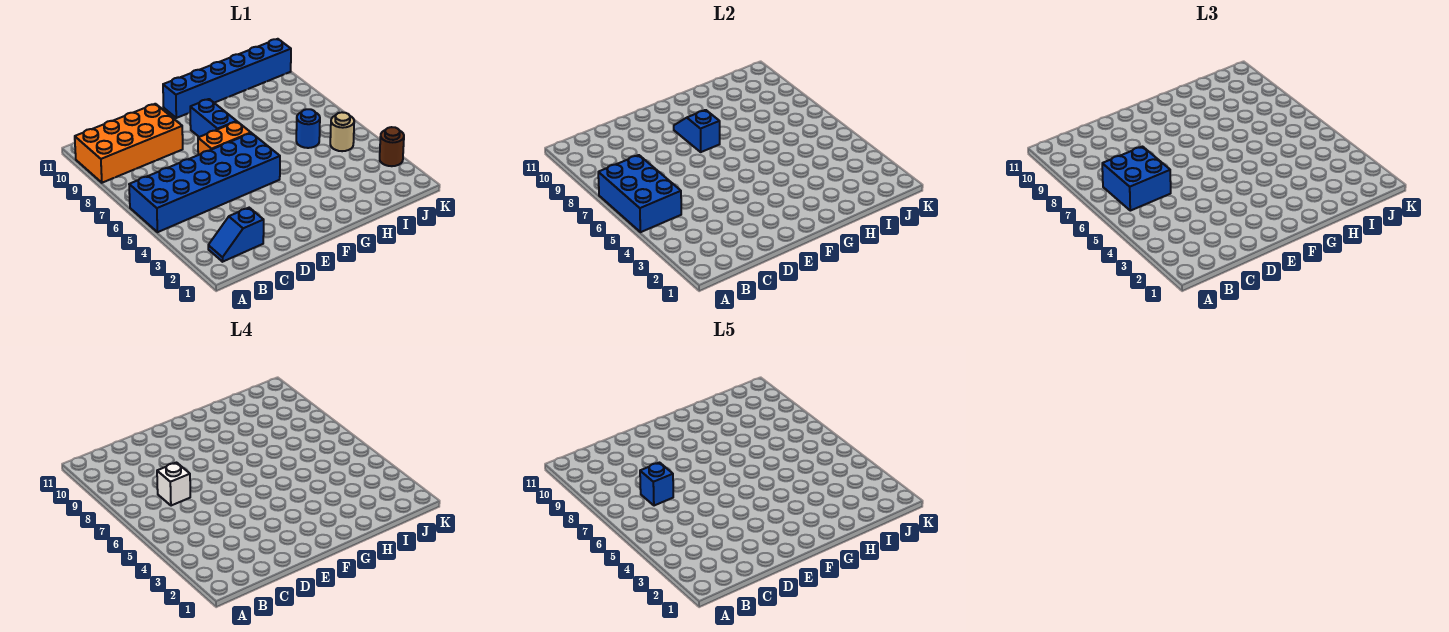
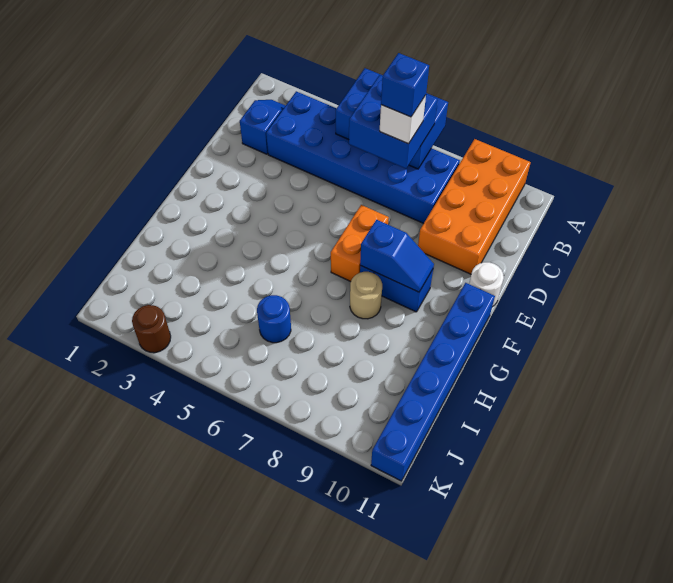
blue 2x6 brick [129,133,280,232] -> blue 2x6 brick turned to [266,91,460,224]
none -> white 1x1 round brick [469,262,504,307]
tan 1x1 round brick [330,112,354,151] -> tan 1x1 round brick moved to [350,272,382,319]

